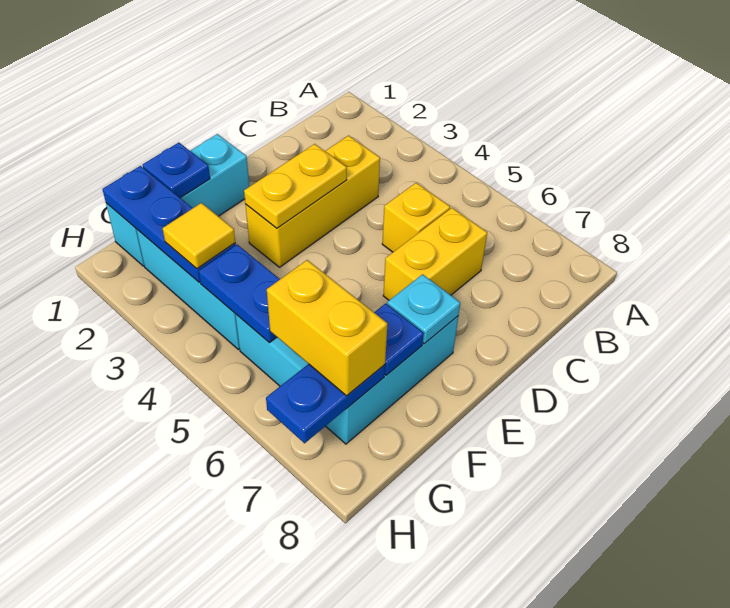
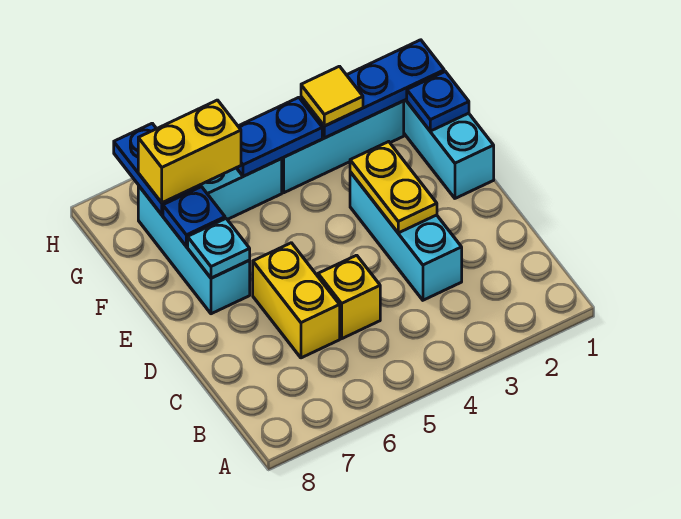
yellow 1x3 brick [245,136,380,267] -> cyan 1x3 brick [350,172,462,300]

